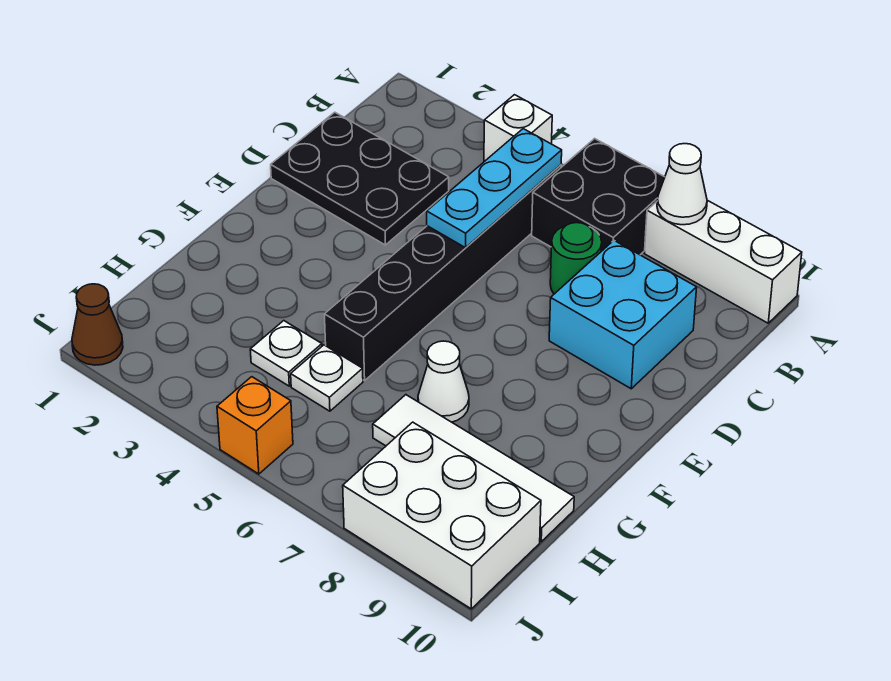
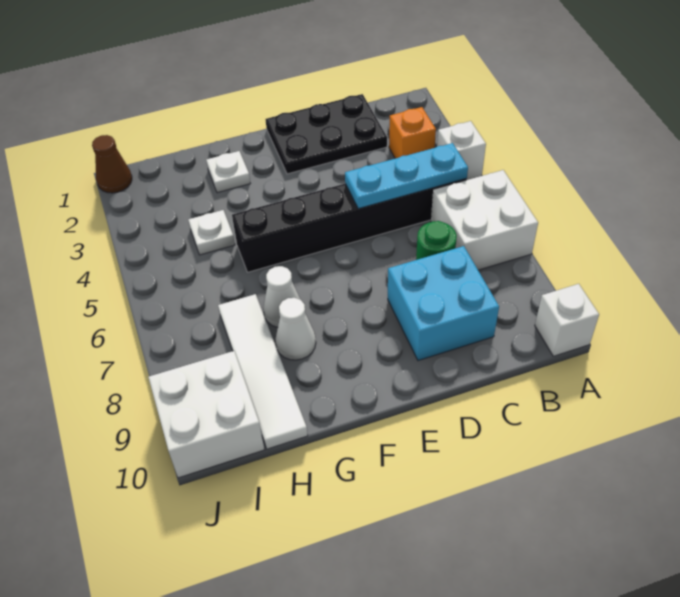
black 2x2 brick [532,139,665,255] -> white 2x2 brick [431,170,538,270]
white 1x3 brick [644,201,802,323] -> white 1x1 brick [535,284,599,356]
white 1x1 cone [657,144,707,225] -> white 1x1 cone moved to [275,298,316,360]
black 2x3 plate [271,112,449,245] -> black 2x3 plate turned to [266,94,387,174]
white 1x1 plate [291,345,363,411] -> white 1x1 plate moved to [206,151,250,193]
white 2x3 brick [343,422,541,609] -> white 2x2 brick [148,351,264,478]
orange 1x1 brick [217,377,293,474] -> orange 1x1 brick moved to [389,107,436,159]

